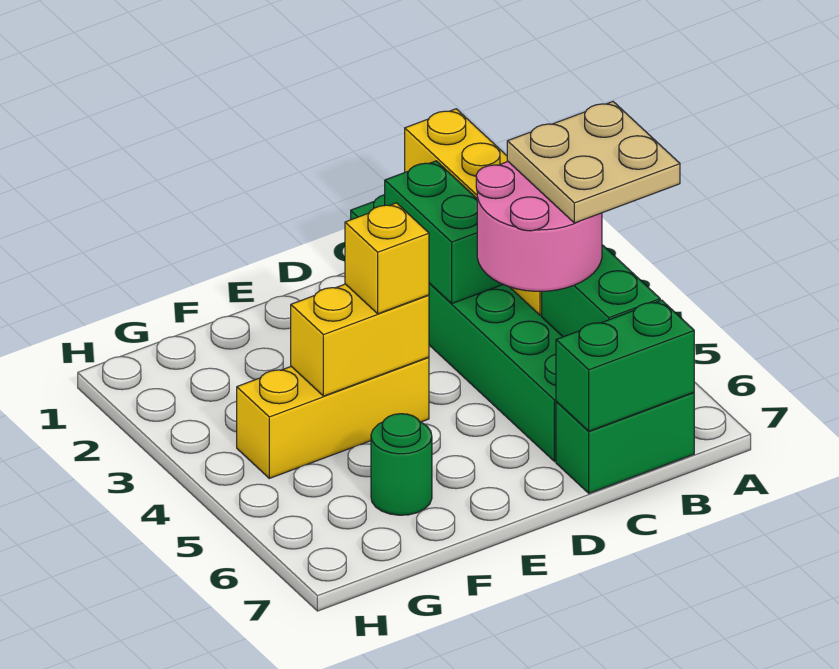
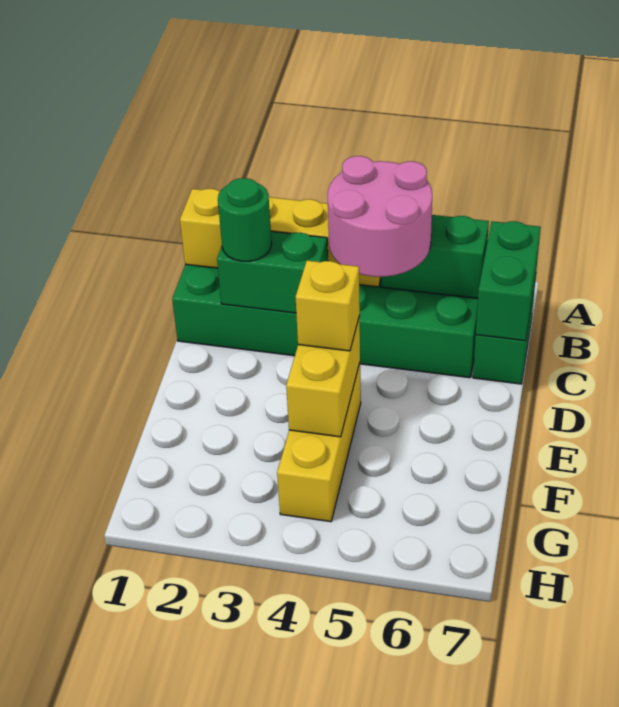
tan 2x2 plate [507,102,680,223] -> none
green 1x1 round brick [371,414,432,515] -> green 1x1 round brick moved to [218,178,272,261]

